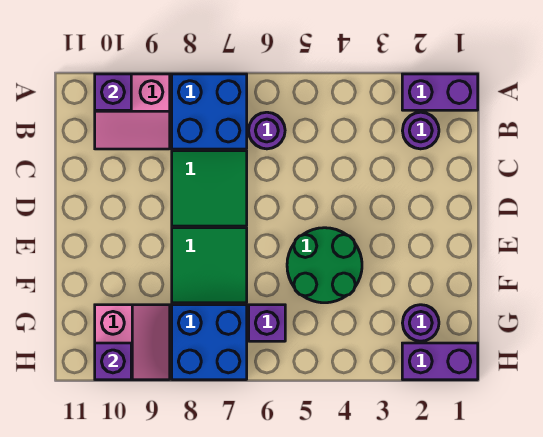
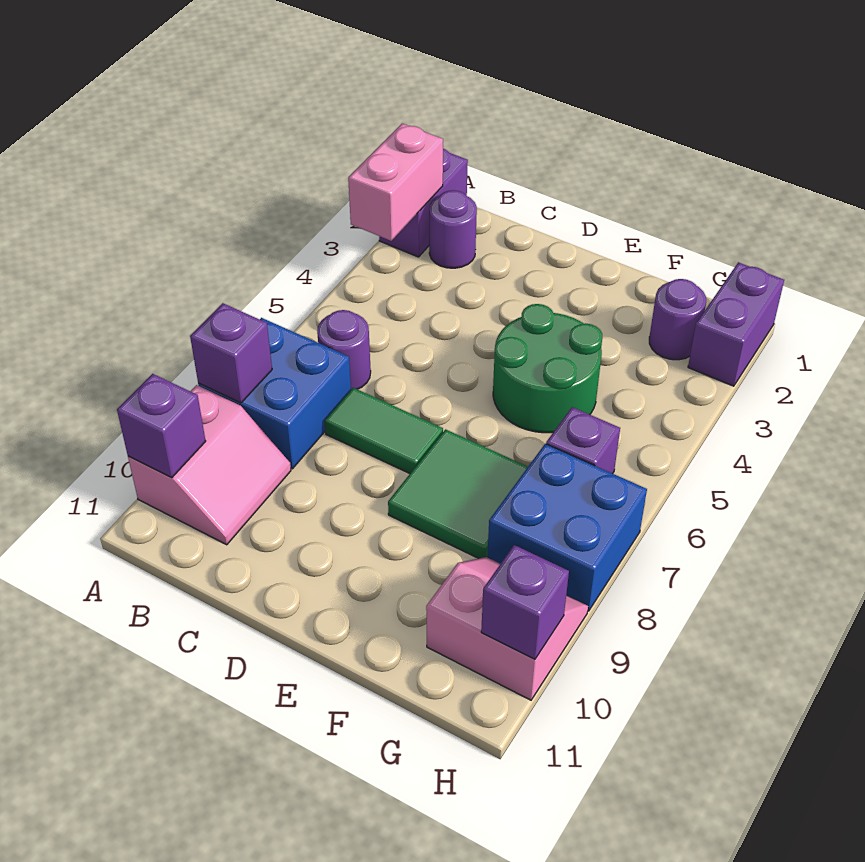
none -> pink 1x2 brick [348,124,443,241]
none -> purple 1x1 brick [190,303,272,403]
green 2x2 tile [172,151,247,226] -> green 1x2 tile [325,388,443,474]

